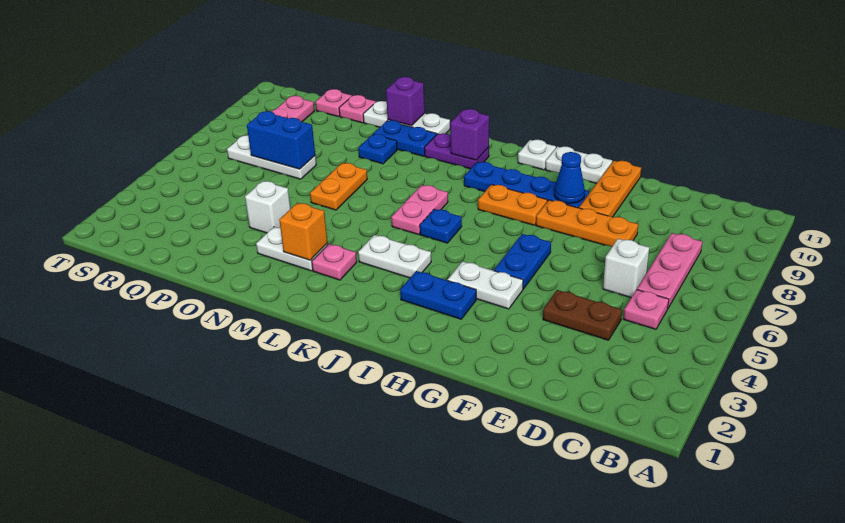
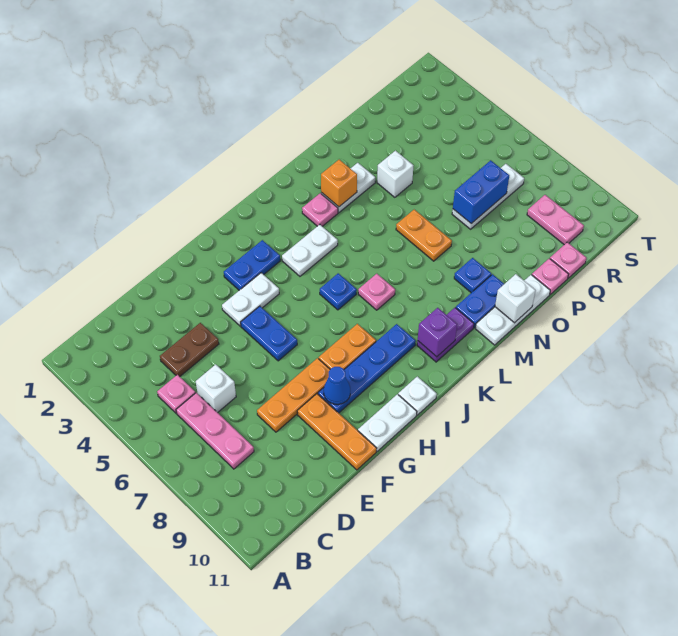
pink 1x2 plate [391,185,448,235] -> pink 1x1 plate [358,274,395,310]
purple 1x1 brick [386,77,425,126] -> white 1x1 brick [495,274,536,323]

